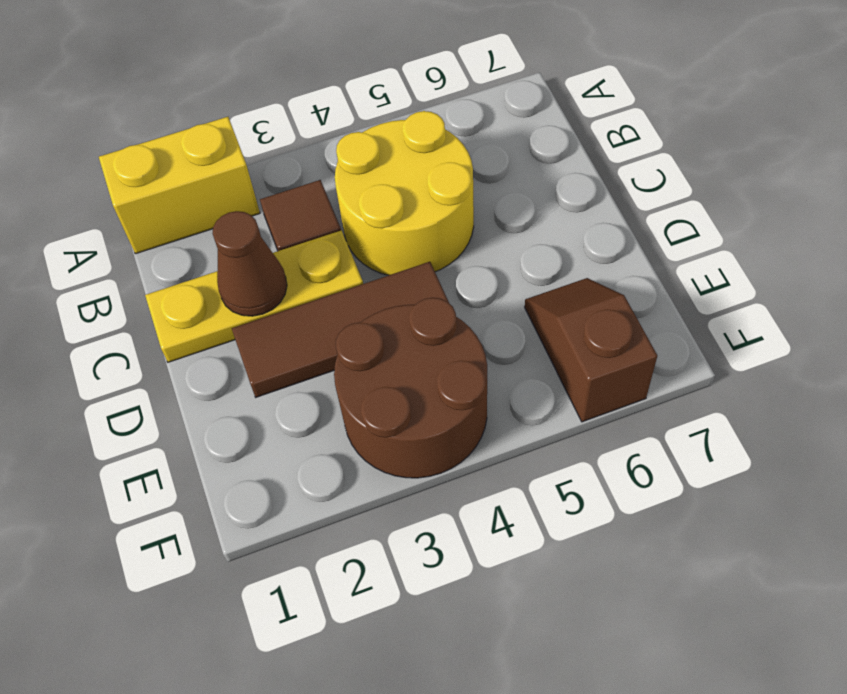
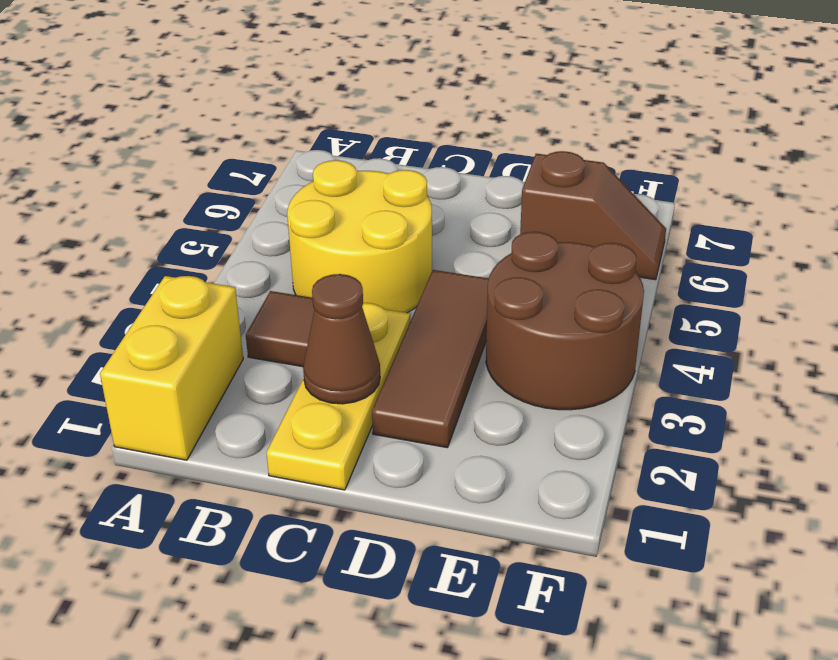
brown 1x2 slope [525,278,657,422] -> brown 1x2 slope turned to [520,151,666,280]

